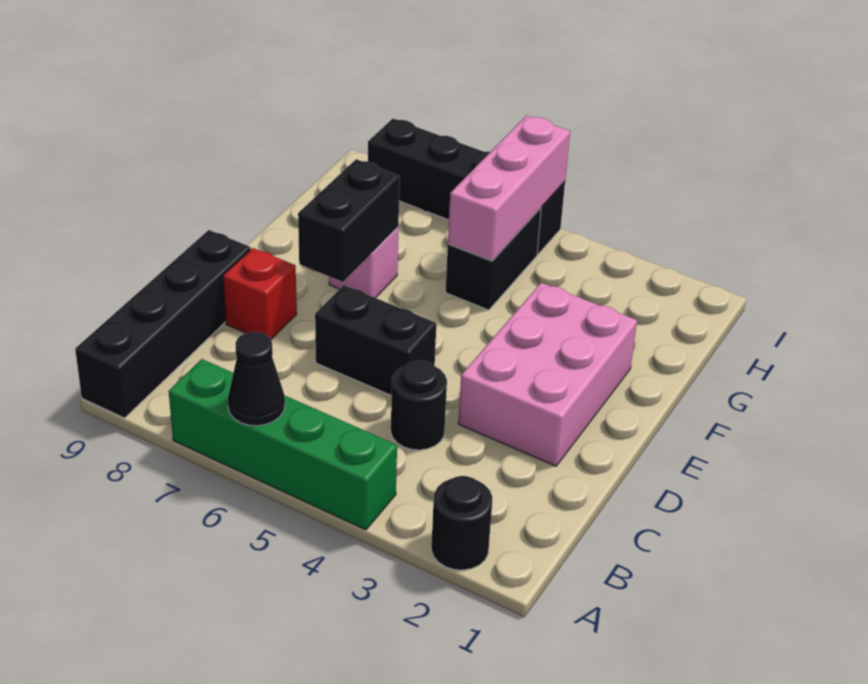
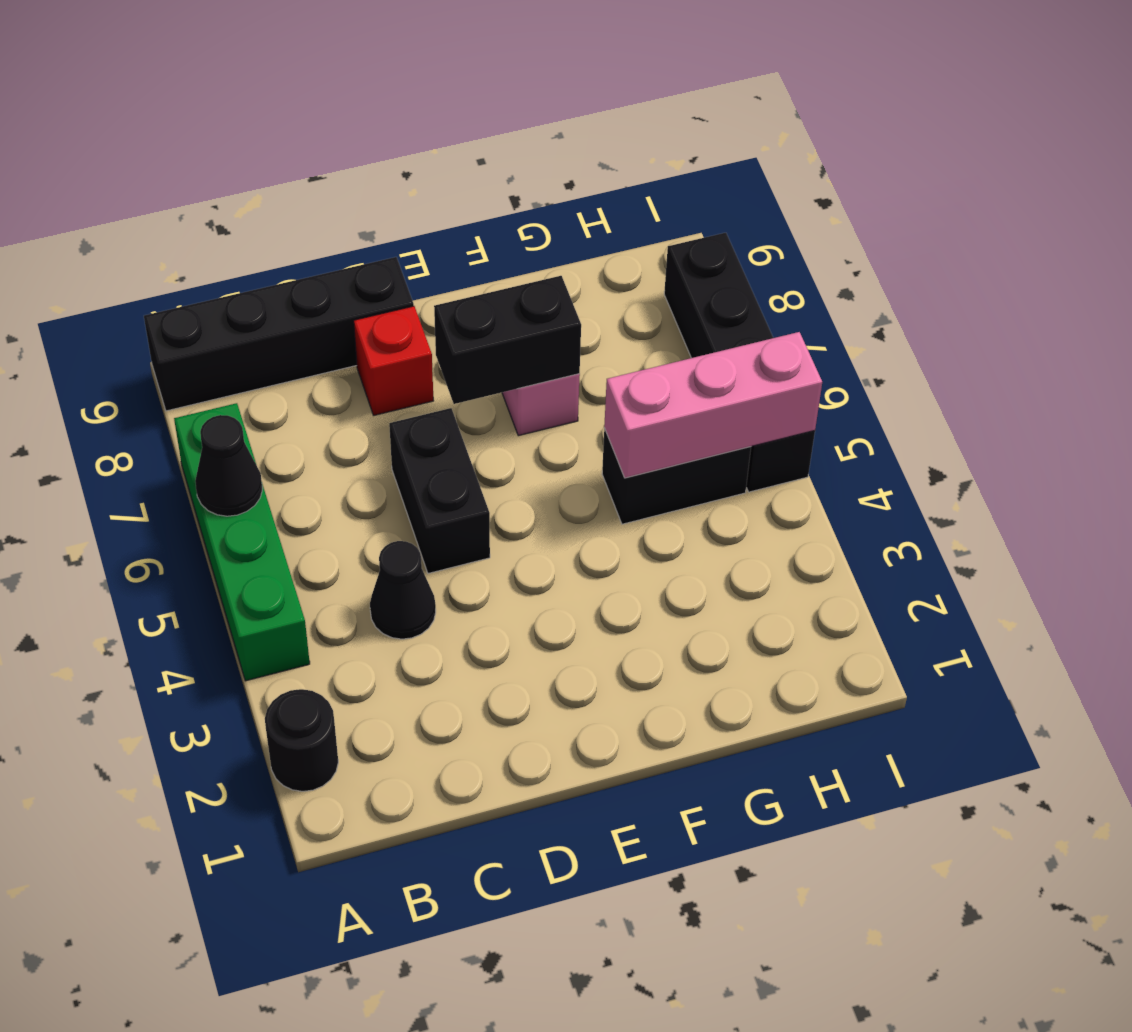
black 1x1 round brick [391,361,447,450] -> black 1x1 cone [370,541,436,639]
pink 2x3 brick [458,283,637,466] -> none

